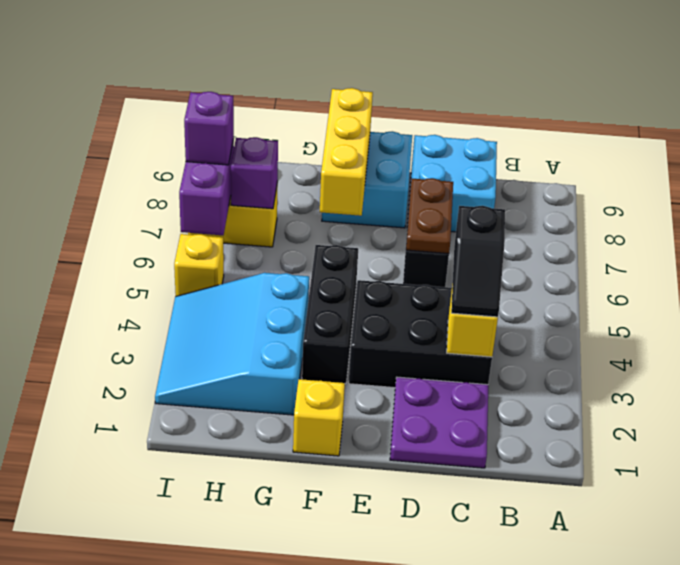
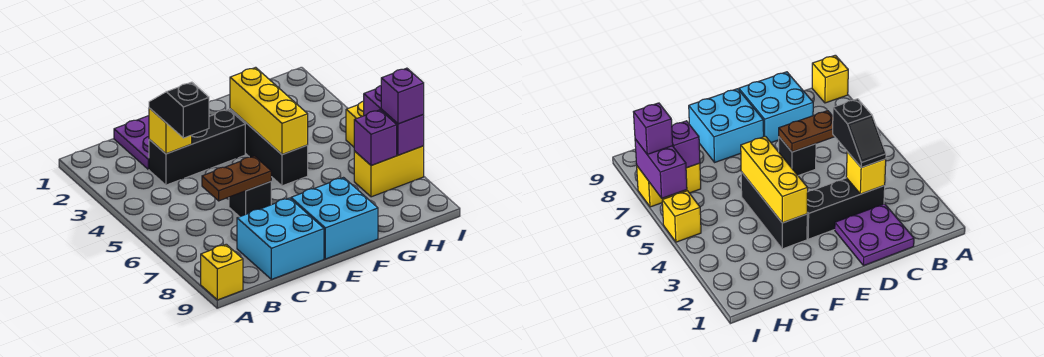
black 2x3 brick [349,280,492,388] -> black 1x3 brick [149,109,245,185]
brown 1x2 plate [406,178,453,254] -> brown 1x2 plate turned to [202,156,271,201]
yellow 1x1 brick [293,379,345,456] -> yellow 1x1 brick moved to [201,244,243,300]
yellow 1x3 brick [320,88,373,216] -> yellow 1x3 brick moved to [230,67,308,155]
cyan 3x3 slope [155,273,309,415] -> none

